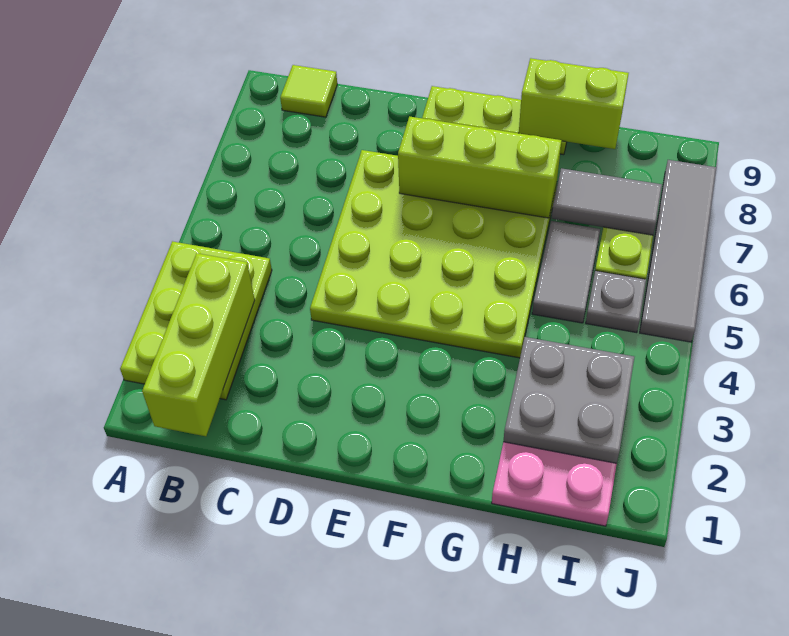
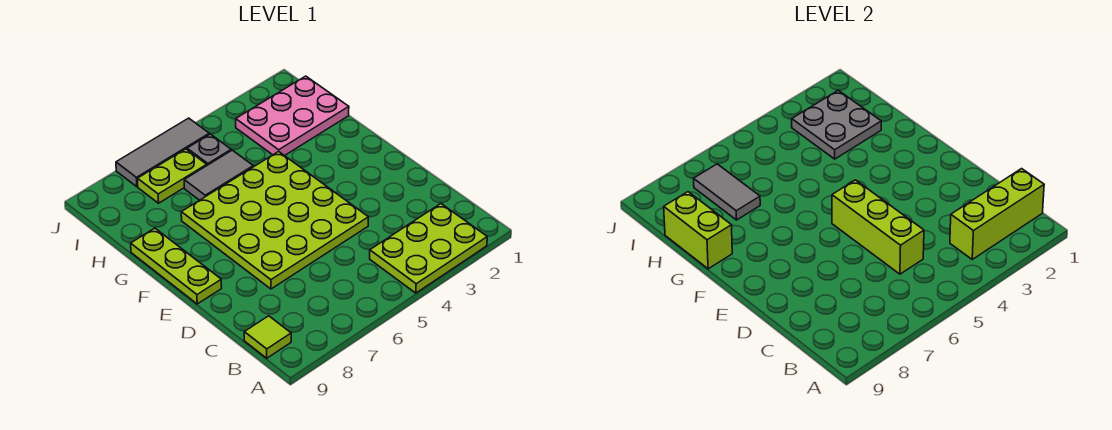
lime 1x3 brick [398,116,562,218] -> lime 1x3 brick moved to [832,180,924,274]
grey 1x4 tile [640,160,716,342] -> grey 1x3 tile [116,118,209,187]

